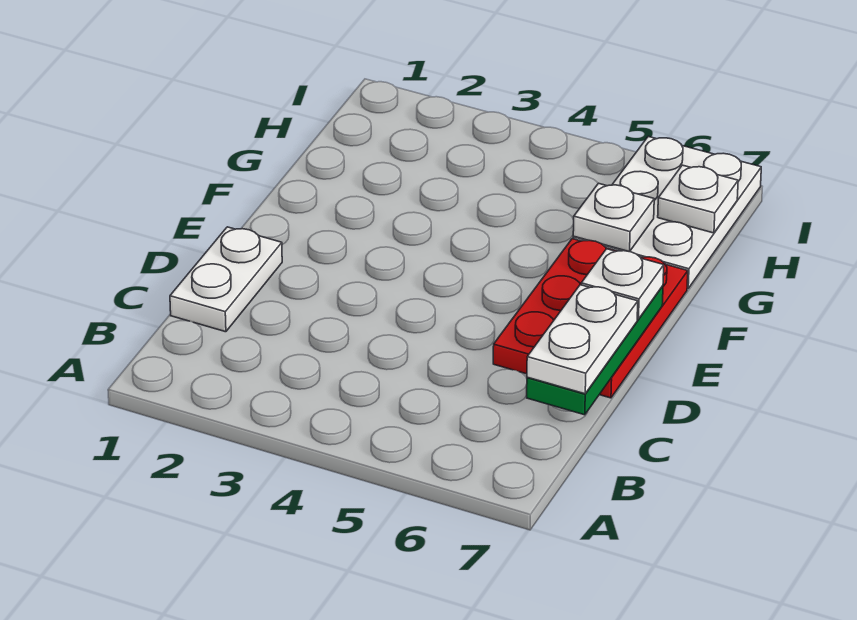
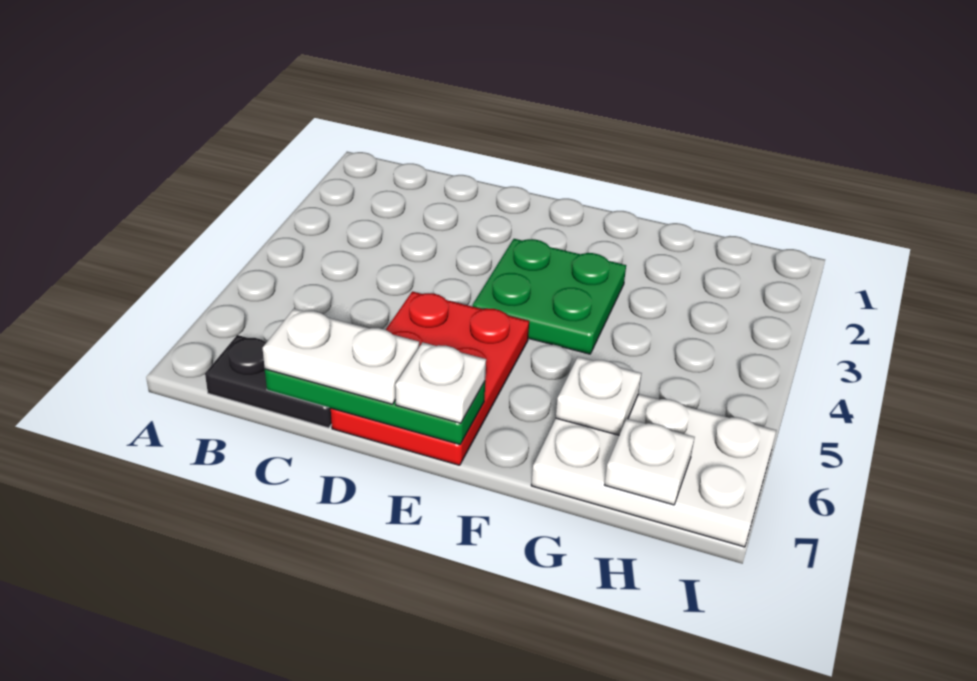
none -> black 1x2 plate [205,335,332,428]
white 1x2 plate [170,227,282,332] -> none
red 2x3 plate [493,239,688,398] -> red 2x3 plate turned to [331,291,529,465]
none -> green 2x2 plate [473,239,626,354]

